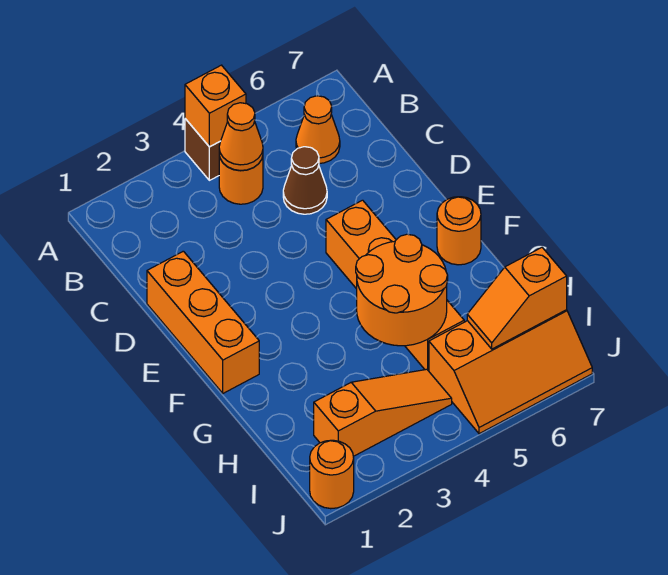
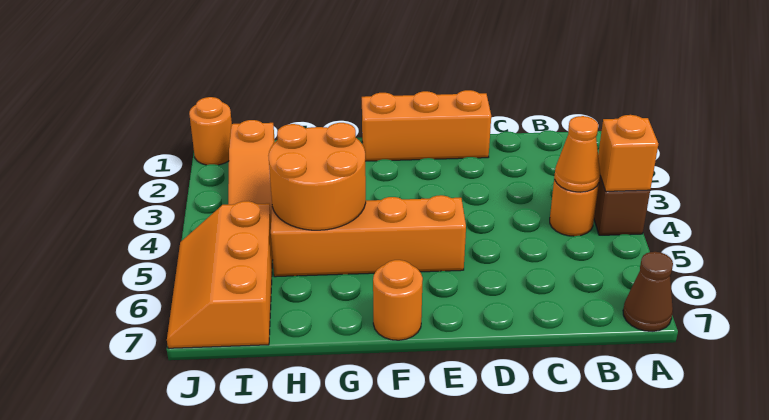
orange 1x1 cone [296,96,340,163] -> none
brown 1x1 cone [283,147,327,214] -> brown 1x1 cone moved to [623,252,673,331]
orange 1x2 slope [467,248,567,349] -> none

